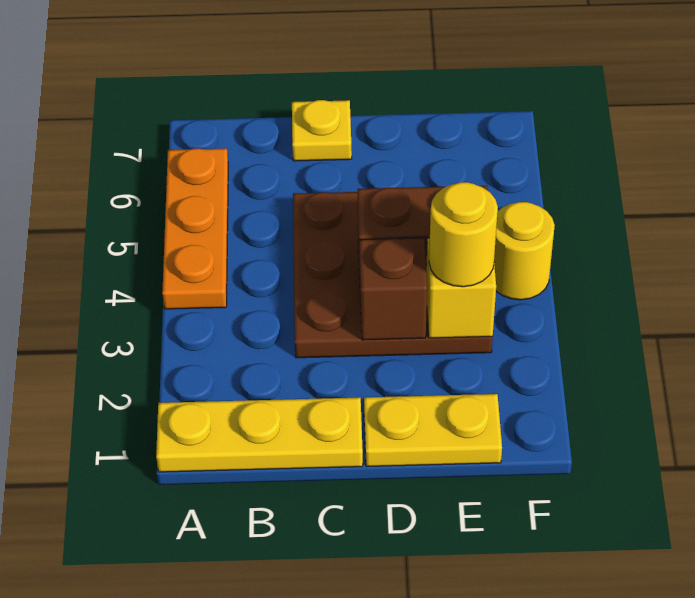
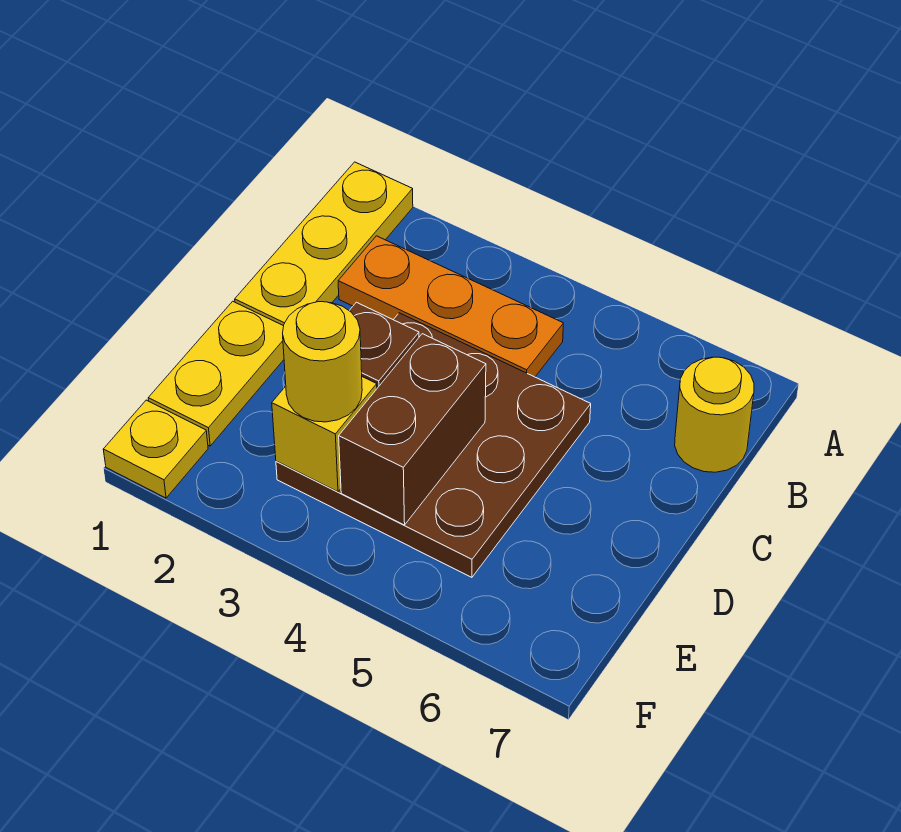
orange 1x3 plate [162,148,228,309] -> orange 1x3 plate moved to [338,236,563,377]
yellow 1x1 plate [292,100,352,161] -> yellow 1x1 plate moved to [103,400,208,498]
yellow 1x1 round brick [494,202,555,300] -> yellow 1x1 round brick moved to [675,357,754,472]

